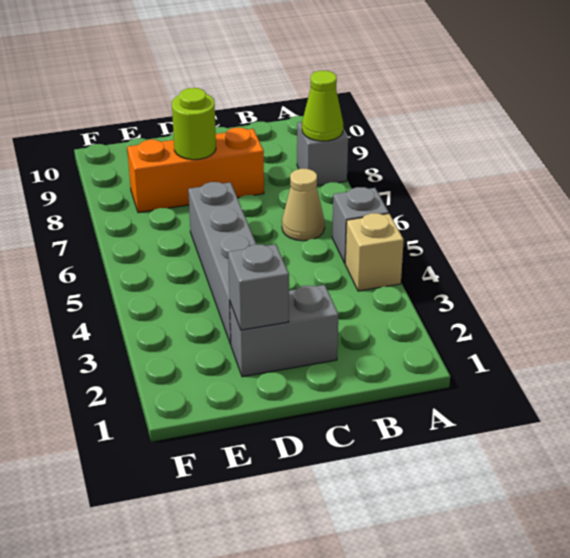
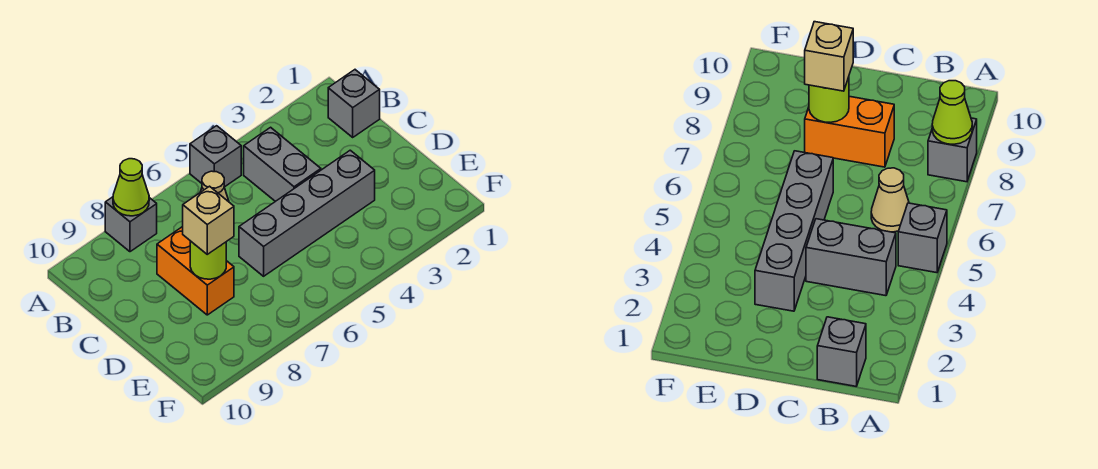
tan 1x1 brick [345,213,404,291] -> tan 1x1 brick moved to [183,186,234,254]
grey 1x2 brick [230,285,338,377] -> grey 1x2 brick moved to [244,127,321,201]
orange 1x3 brick [127,128,264,213] -> orange 1x2 brick [157,227,234,315]
grey 1x1 brick [228,244,289,330] -> grey 1x1 brick moved to [328,70,380,137]

